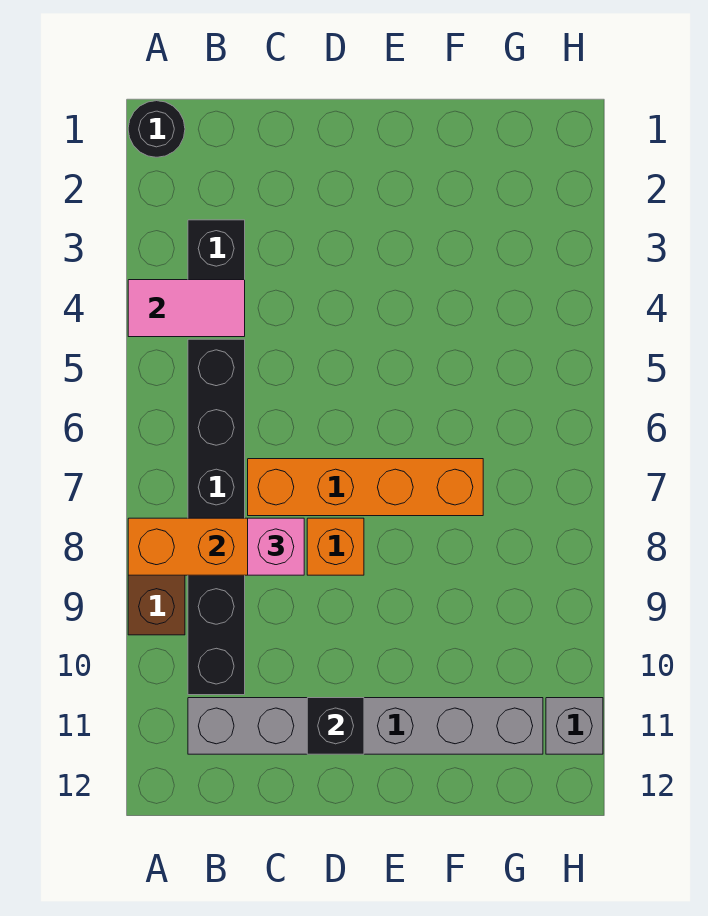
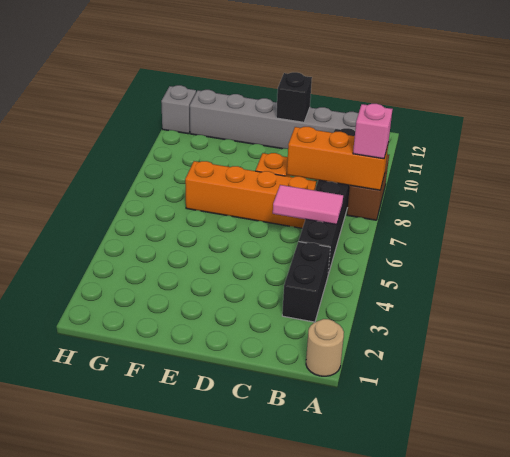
black 1x1 round brick [128,101,185,157] -> tan 1x1 round brick [306,319,344,376]
pink 1x2 tile [128,280,245,337] -> pink 1x2 tile moved to [273,185,343,225]
pink 1x1 brick [248,518,304,575] -> pink 1x1 brick moved to [353,104,393,159]

